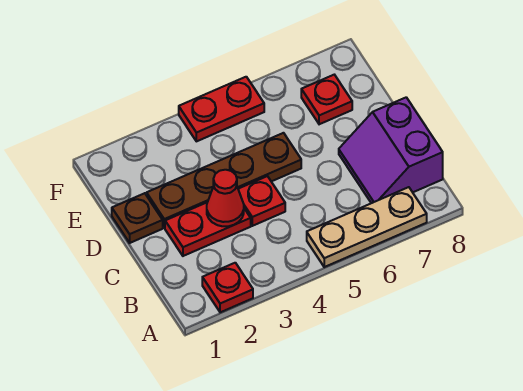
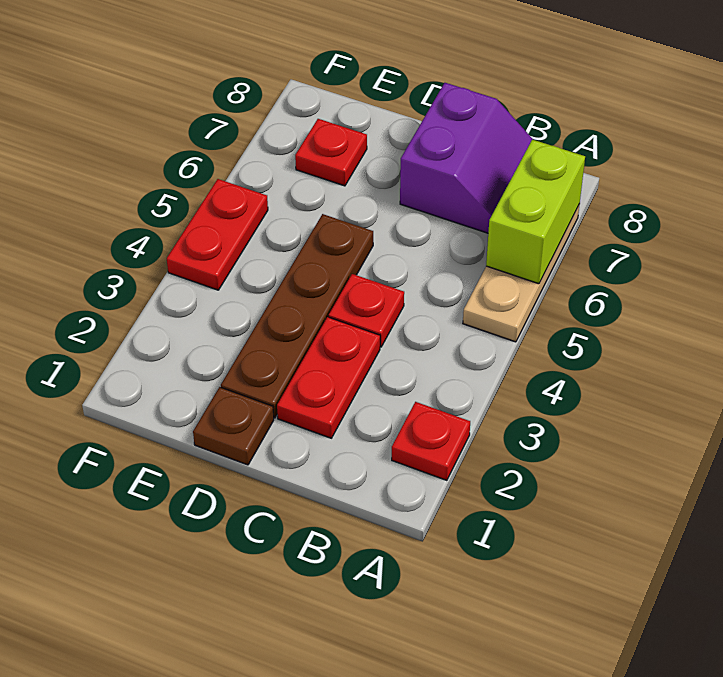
none -> lime 1x2 brick [486,140,585,284]
purple 2x2 slope [339,97,443,203] -> purple 2x2 slope turned to [400,83,533,233]
red 1x1 cone [207,170,244,226] -> none

